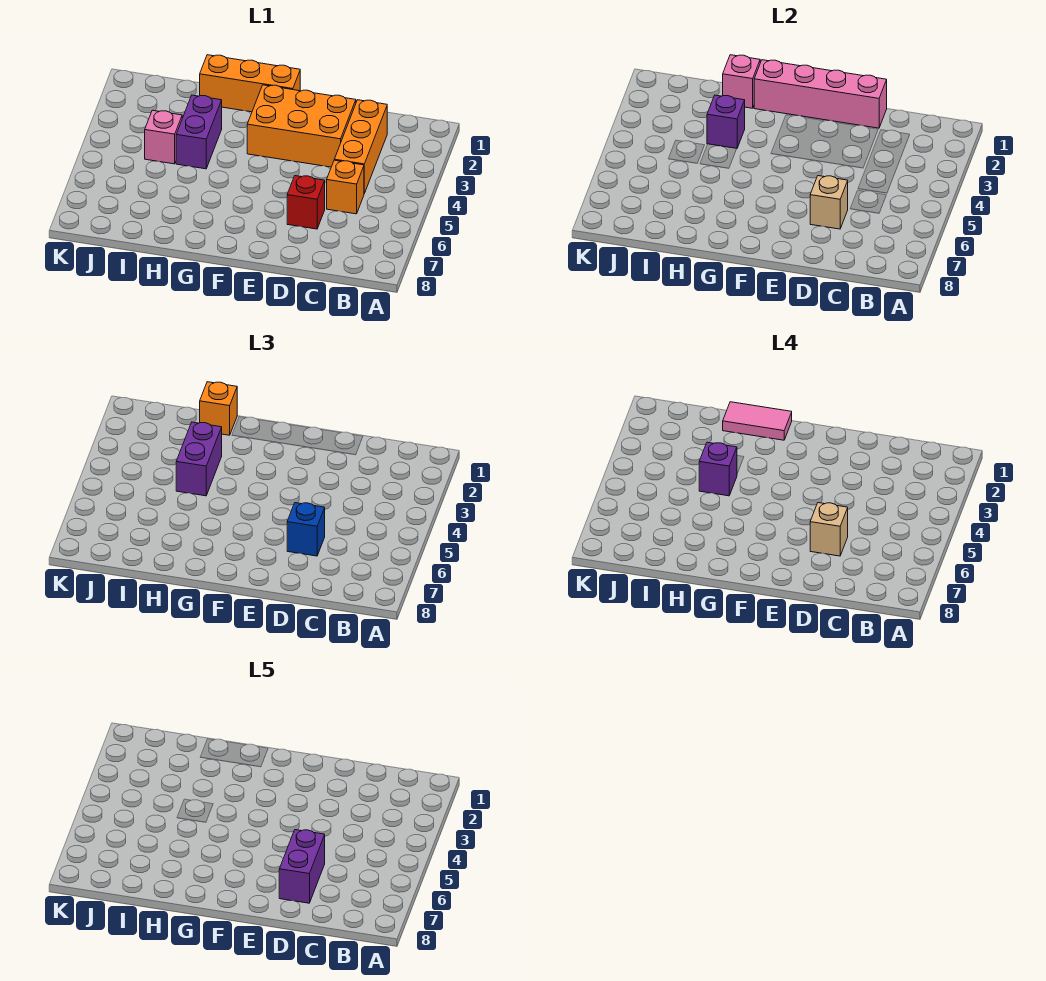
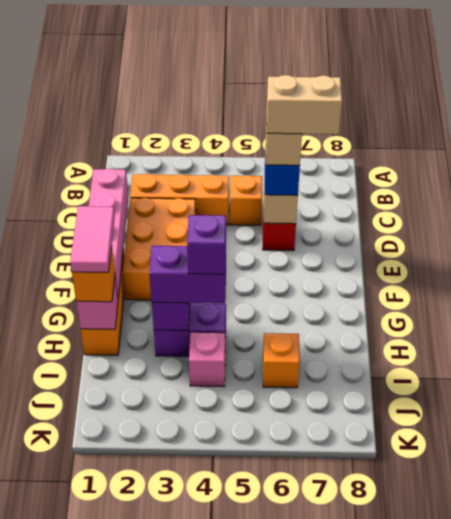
purple 1x2 brick [279,830,325,903] -> tan 1x2 brick [267,75,342,134]
none -> orange 1x1 brick [263,333,300,388]

